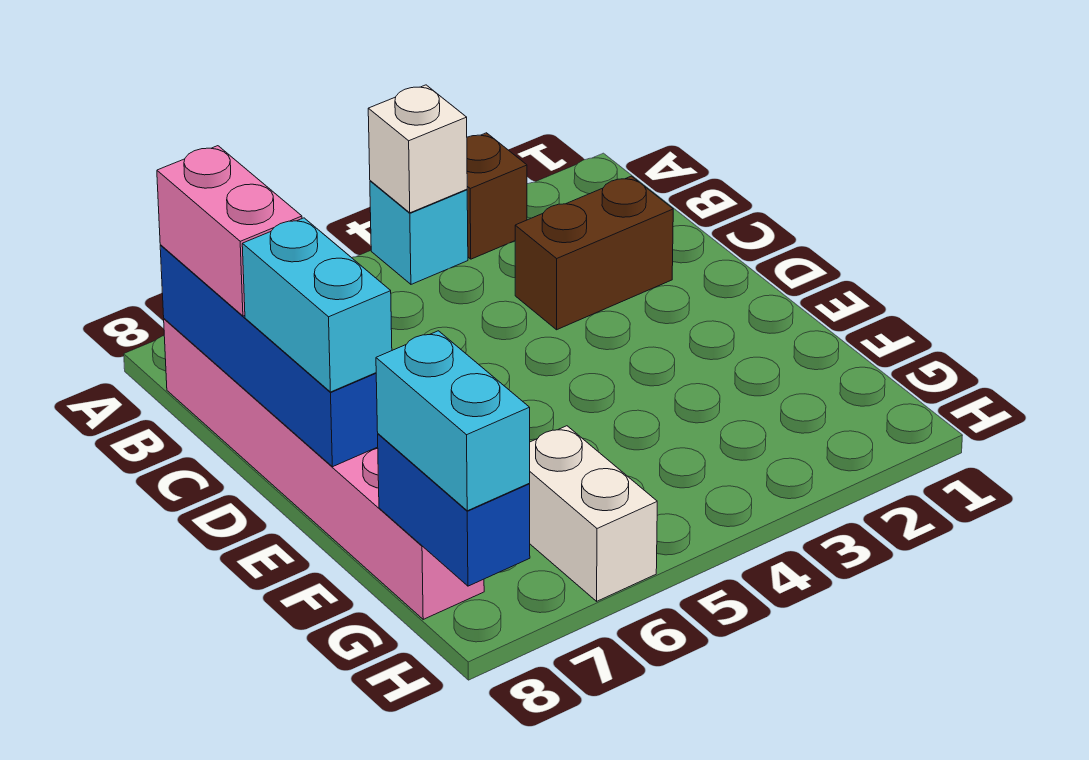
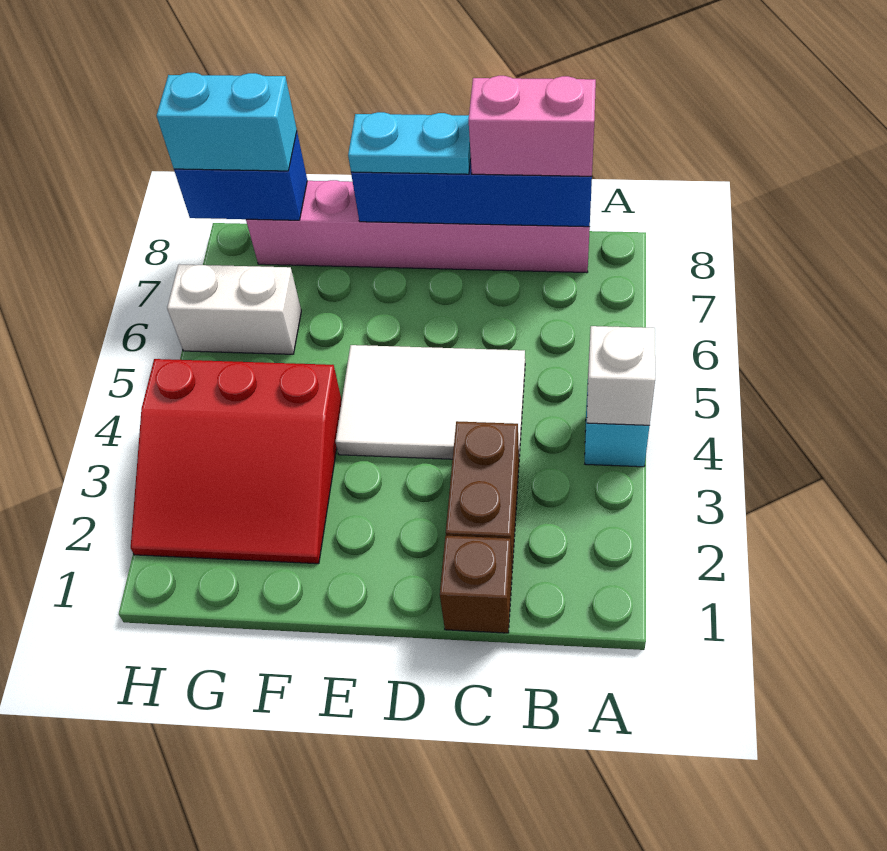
brown 1x1 brick [467,133,527,259] -> brown 1x1 brick moved to [440,536,512,633]
none -> white 2x3 tile [336,345,525,459]
cyan 1x2 brick [242,218,392,392] -> cyan 1x2 plate [348,112,471,174]
none -> red 3x3 slope [131,359,342,564]

